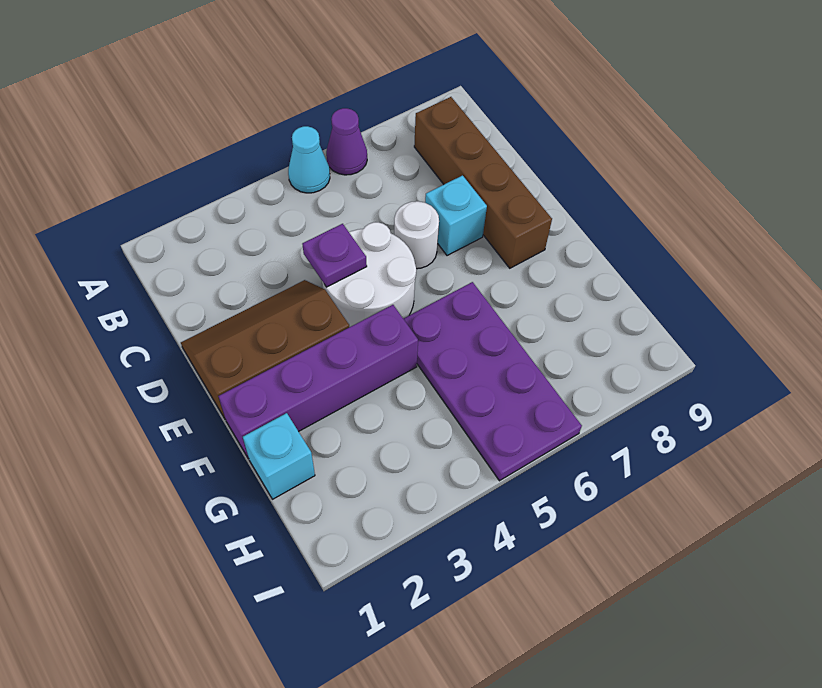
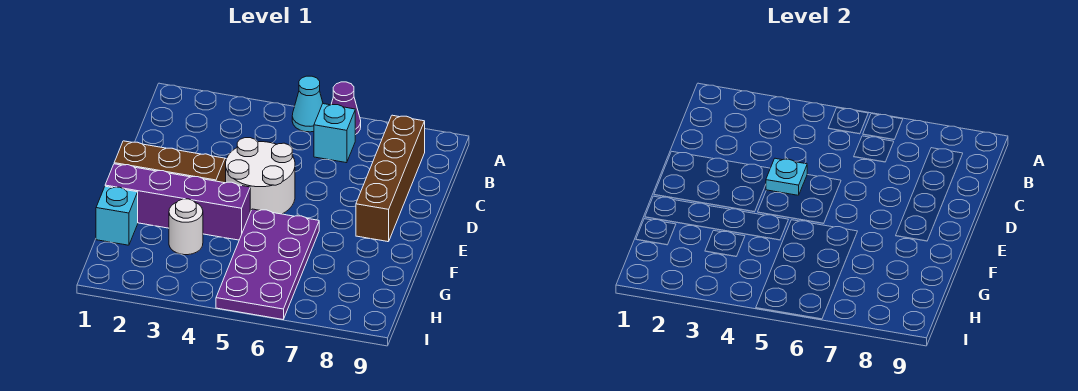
purple 1x1 plate [302,224,367,287] -> cyan 1x1 plate [766,158,807,195]
white 1x1 round brick [394,201,439,269] -> white 1x1 round brick moved to [169,199,203,255]
cyan 1x1 brick [425,176,487,256] -> cyan 1x1 brick moved to [314,104,355,163]

